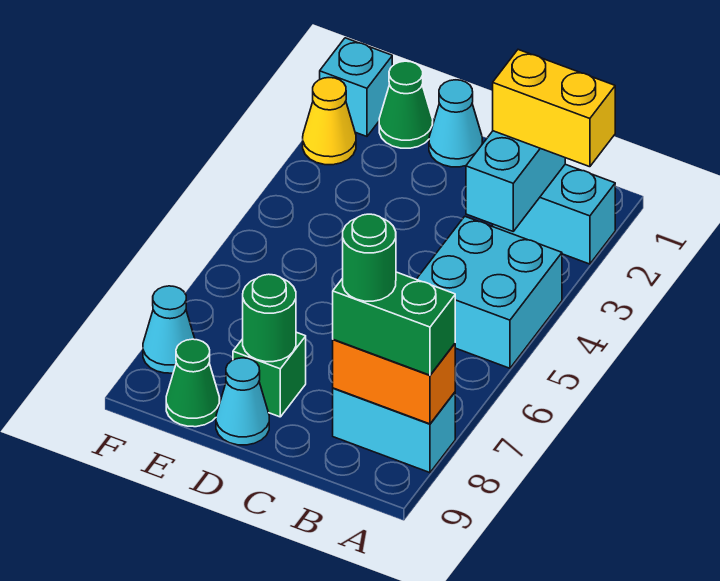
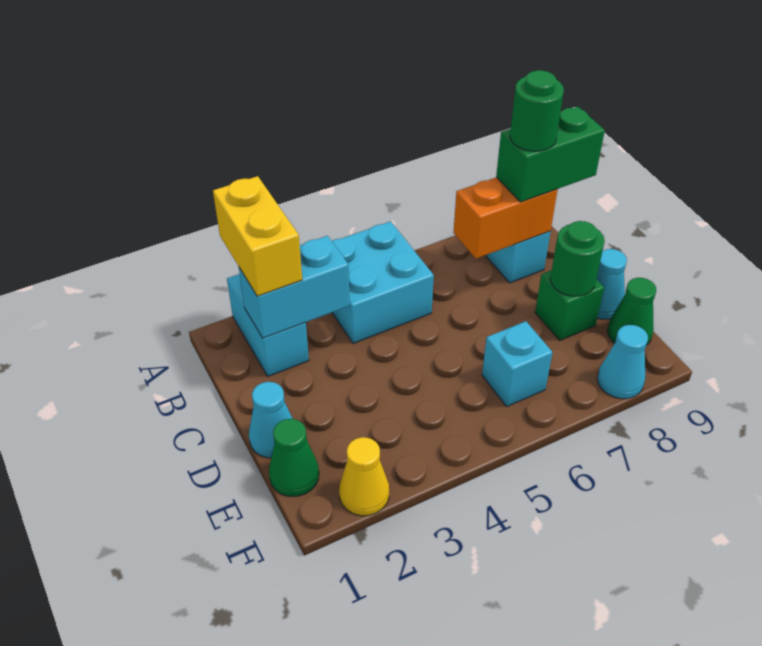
orange 1x2 brick [333,339,455,424] -> orange 1x2 brick turned to [453,177,558,259]
green 1x2 brick [333,272,455,375] -> green 1x2 brick turned to [496,107,605,202]
cyan 1x1 brick [320,38,392,136] -> cyan 1x1 brick moved to [482,321,553,406]

